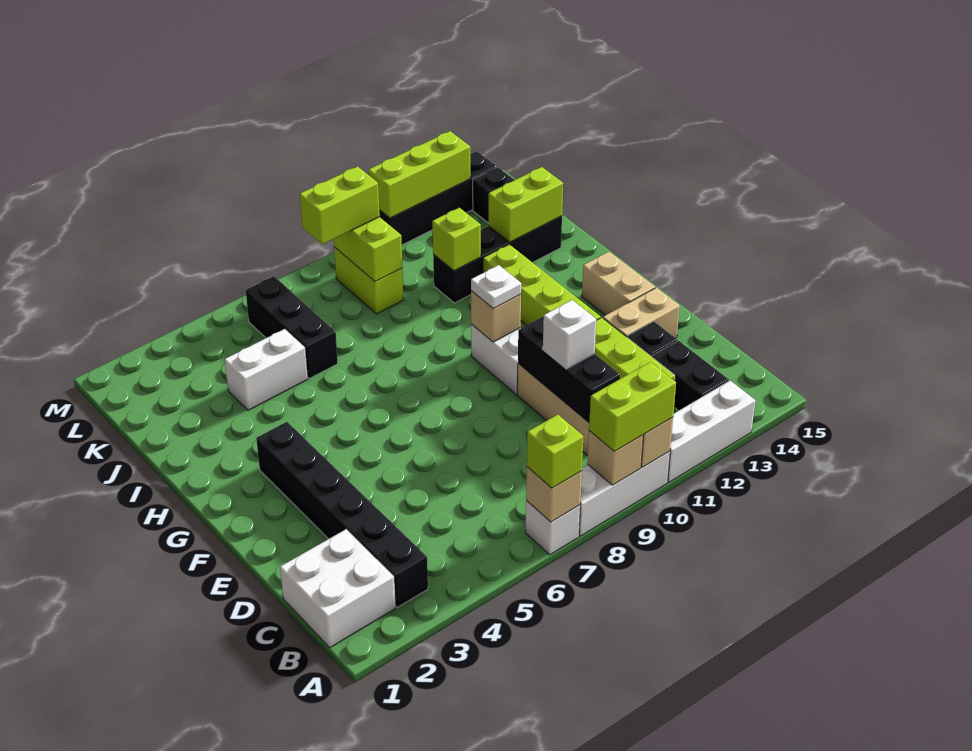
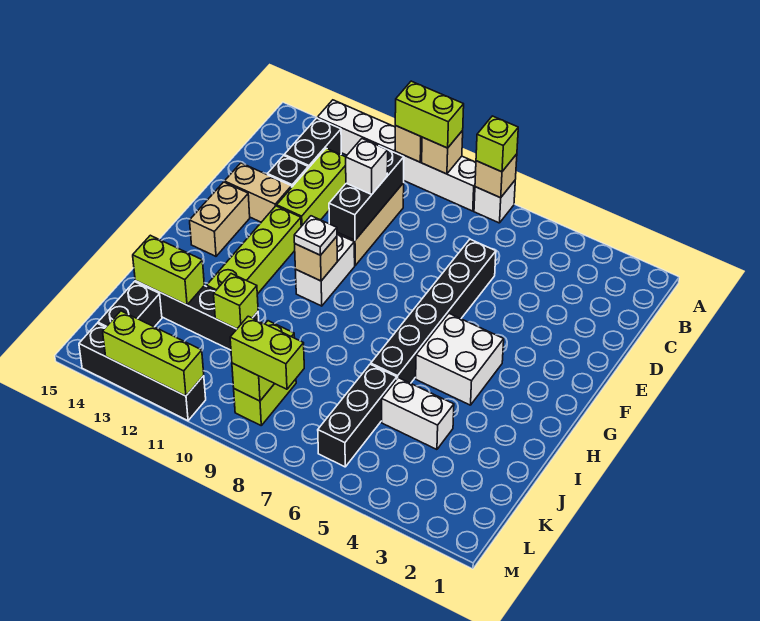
white 2x2 brick [280,529,395,647] -> white 2x2 brick moved to [416,314,504,405]
black 1x6 brick [256,422,428,607] -> black 1x6 brick moved to [371,239,496,383]

